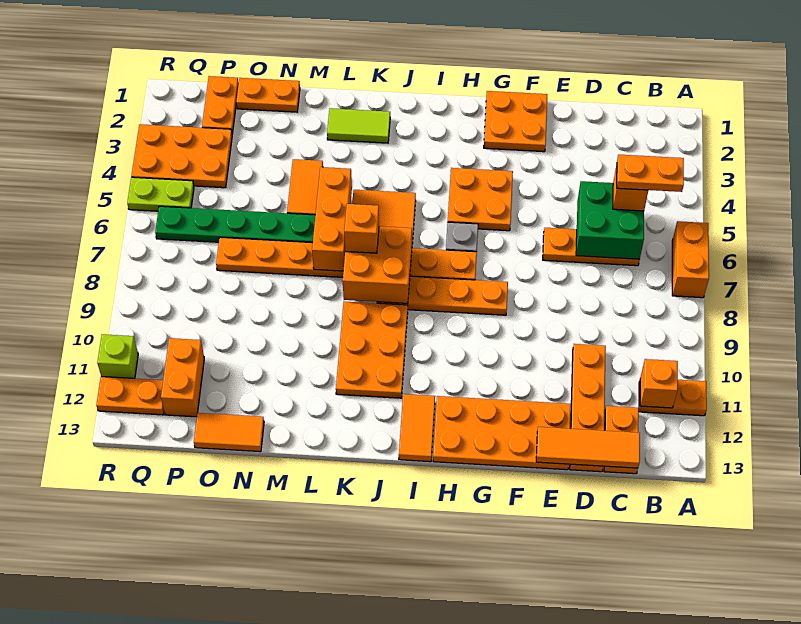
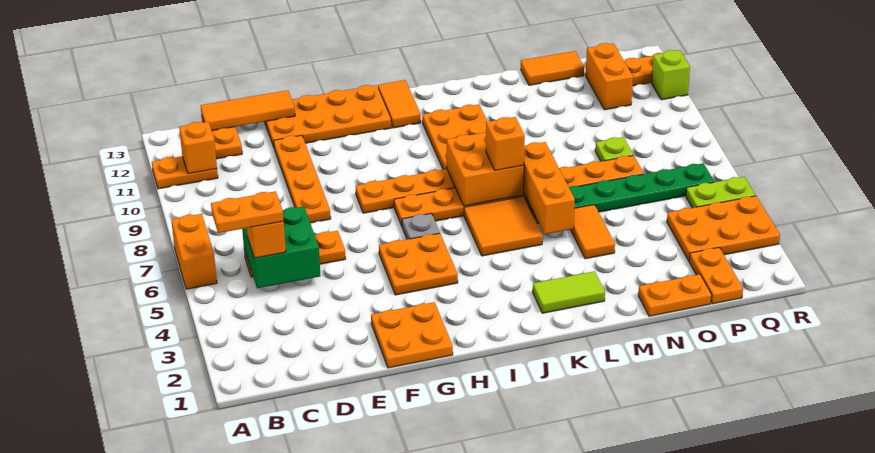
orange 1x4 plate [570,344,606,472] -> orange 1x4 plate moved to [274,135,331,223]
none -> lime 1x1 plate [595,137,633,161]

